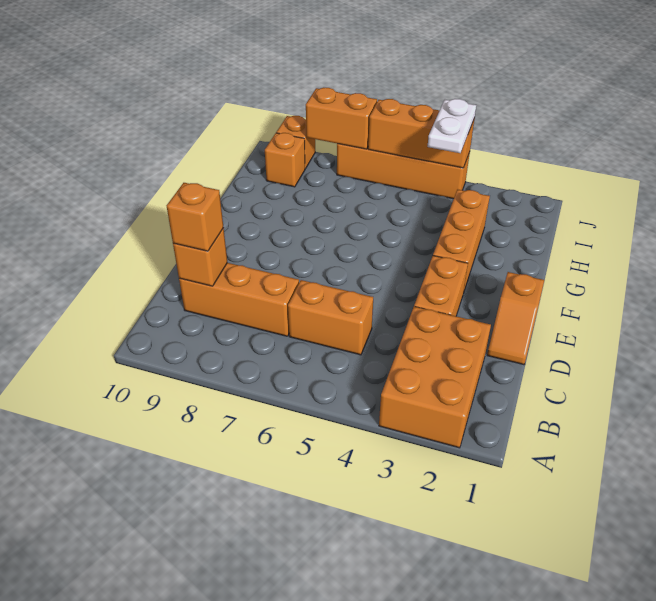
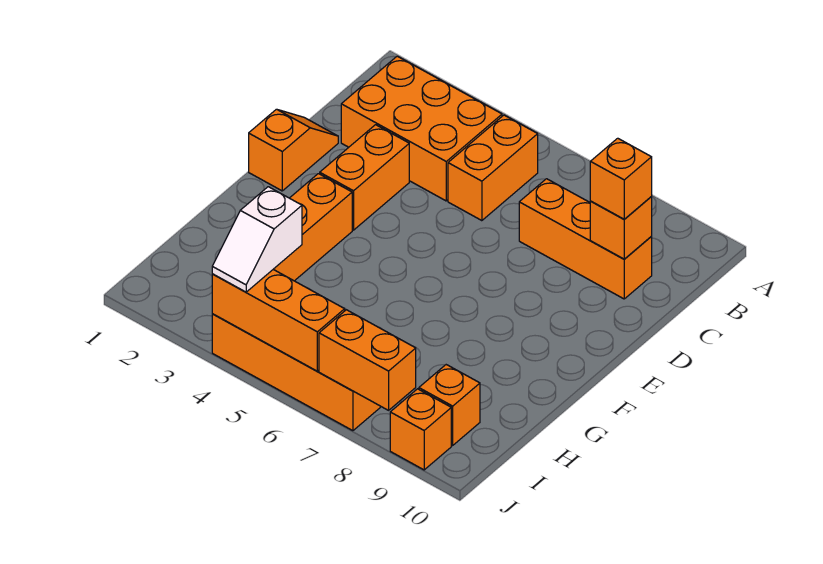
orange 2x3 brick [379,307,491,448] -> orange 2x3 brick turned to [341,56,502,201]
orange 1x2 brick [288,280,373,355] -> orange 1x2 brick turned to [448,115,538,221]
white 1x2 plate [428,99,476,153] -> white 1x2 slope [212,187,302,292]

